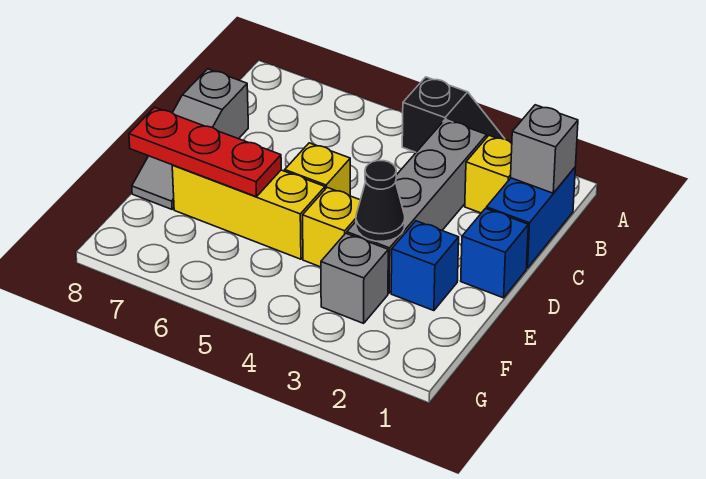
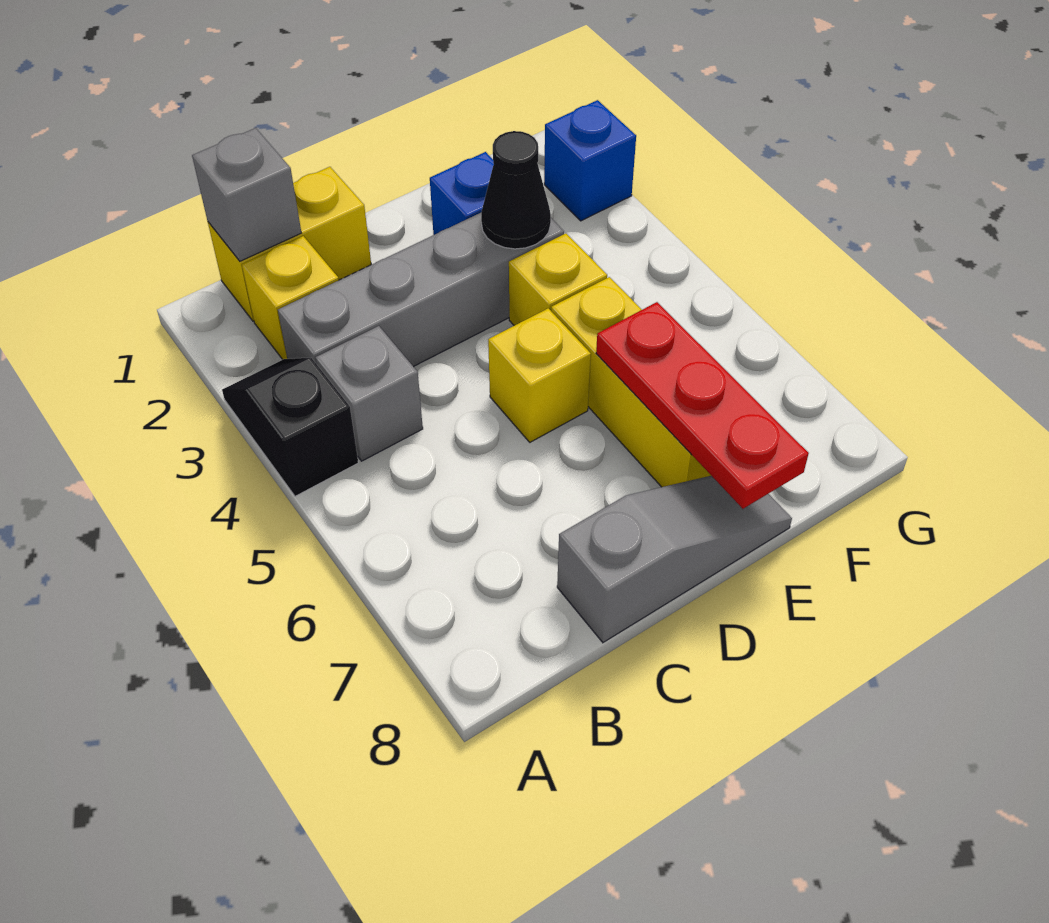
blue 1x2 brick [486,168,575,268] -> yellow 1x2 brick [208,167,371,321]
blue 1x1 brick [461,209,528,298] -> blue 1x1 brick moved to [544,100,636,221]
grey 1x1 brick [321,233,388,323] -> grey 1x1 brick moved to [316,326,423,461]

